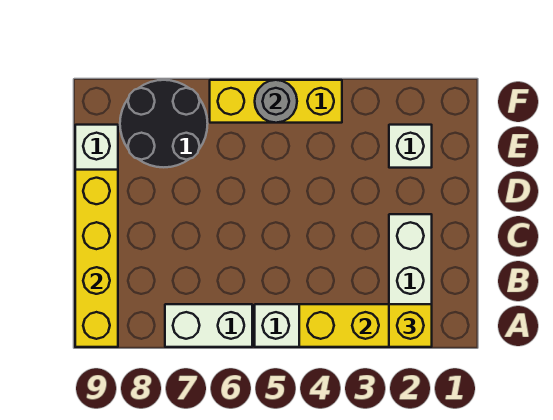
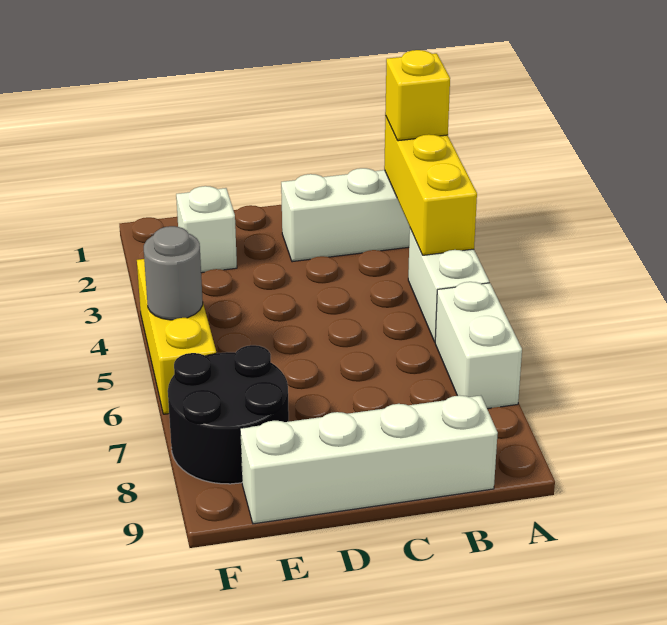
yellow 1x4 brick [75,170,118,347] -> none

